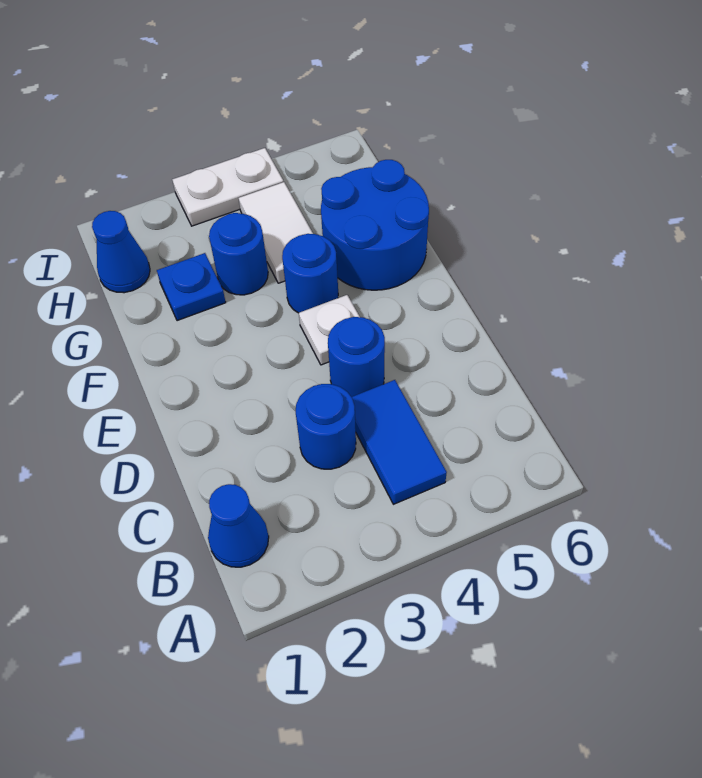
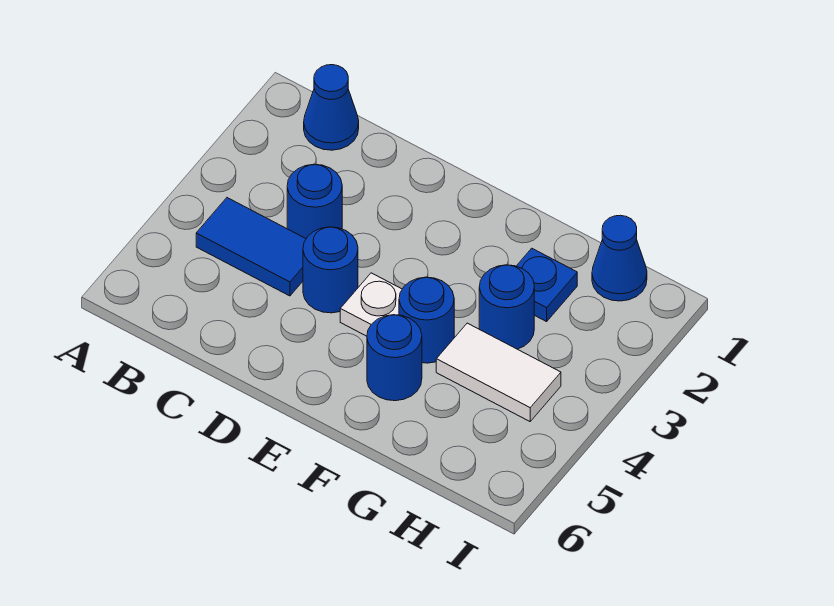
blue 2x2 round brick [321,160,429,290] -> blue 1x1 round brick [367,315,422,401]
white 1x2 plate [172,148,283,226] -> none

